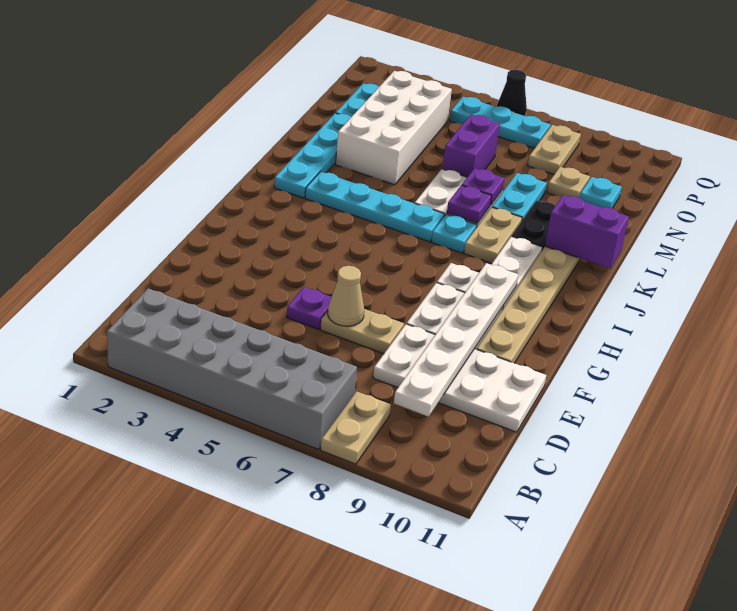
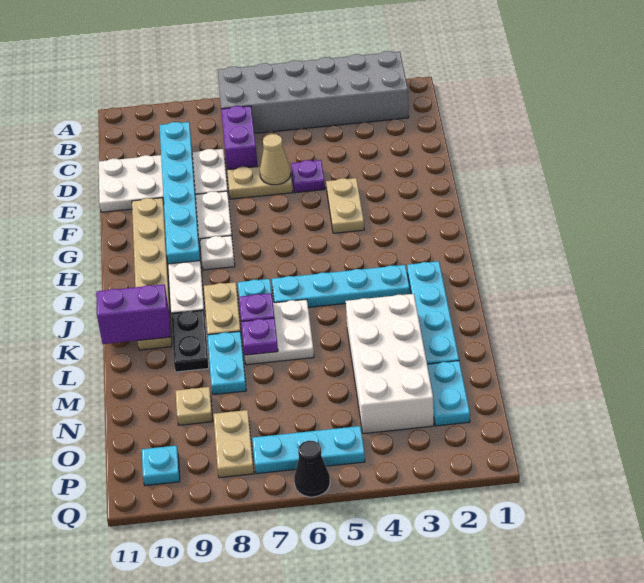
tan 1x2 plate [321,391,391,464] -> tan 1x2 plate moved to [326,178,364,233]
white 1x6 plate [394,263,518,417] -> cyan 1x6 plate [159,122,200,264]
purple 1x2 brick [442,114,500,177] -> purple 1x2 brick moved to [221,106,257,170]
cyan 1x1 plate [580,177,622,208] -> cyan 1x1 plate moved to [142,445,180,485]

